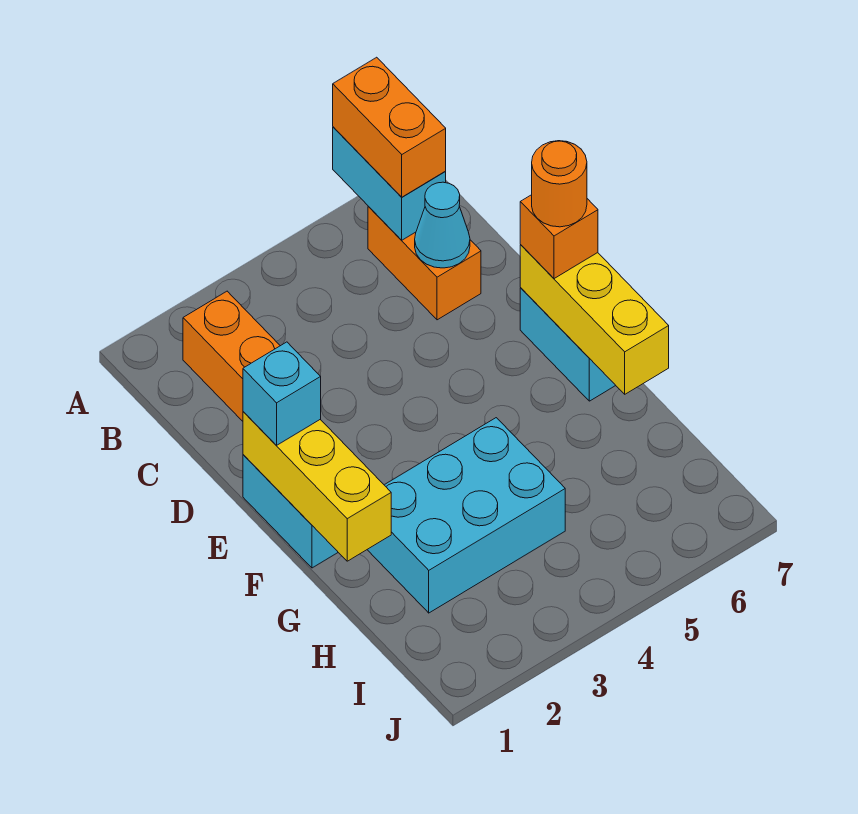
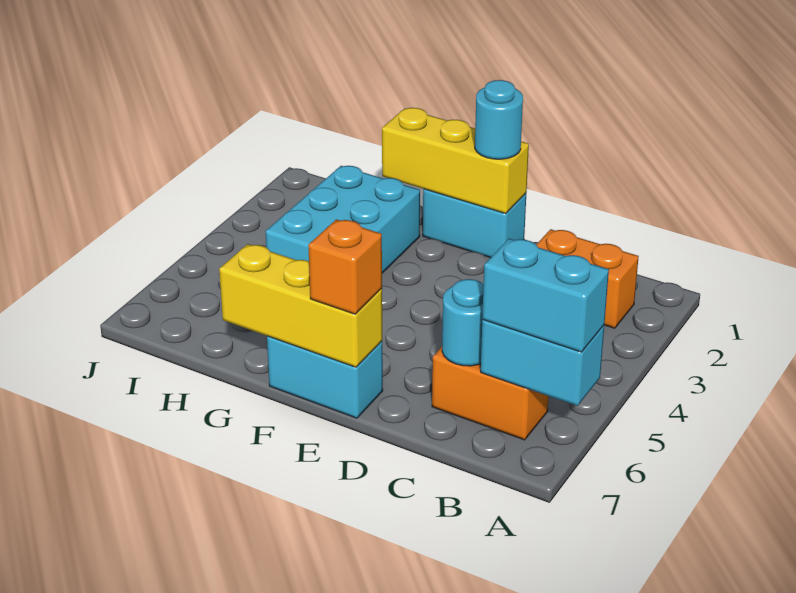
orange 1x2 brick [333,57,446,197] -> cyan 1x2 brick [482,239,609,352]
cyan 1x1 cone [415,182,470,268] -> cyan 1x1 round brick [442,279,484,366]
cyan 1x1 brick [243,342,321,445] -> cyan 1x1 round brick [475,80,523,159]
orange 1x1 round brick [532,141,587,227] -> none

